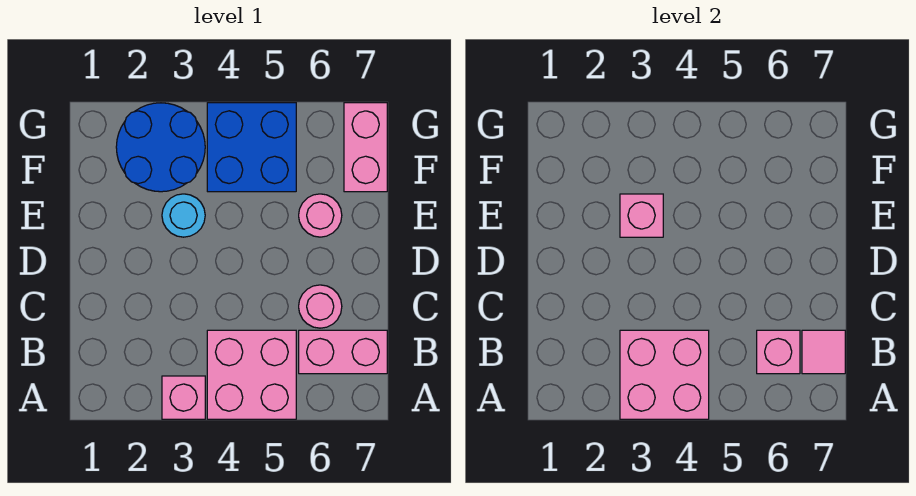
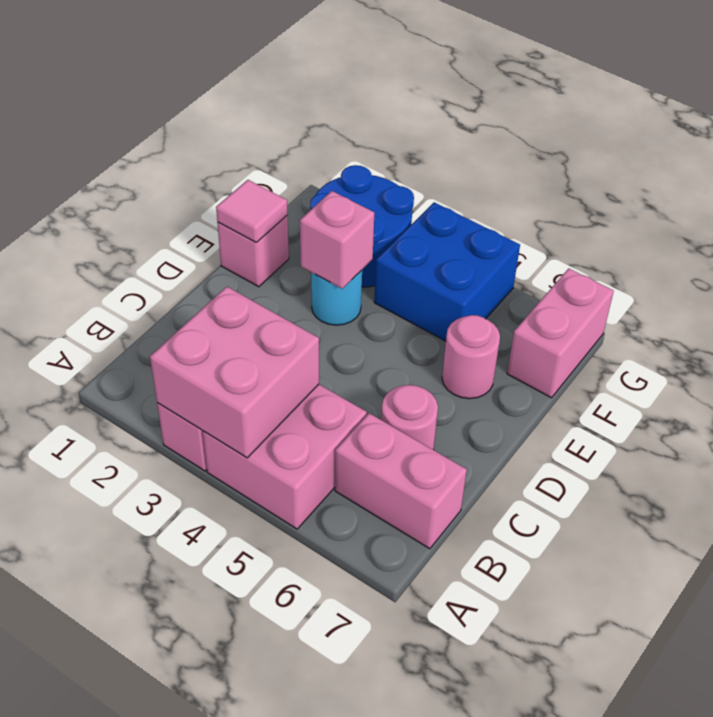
pink 1x1 brick [757,330,800,374] -> pink 1x1 brick moved to [217,216,289,287]
pink 1x1 tile [802,330,845,374] -> pink 1x1 tile moved to [216,180,288,242]

